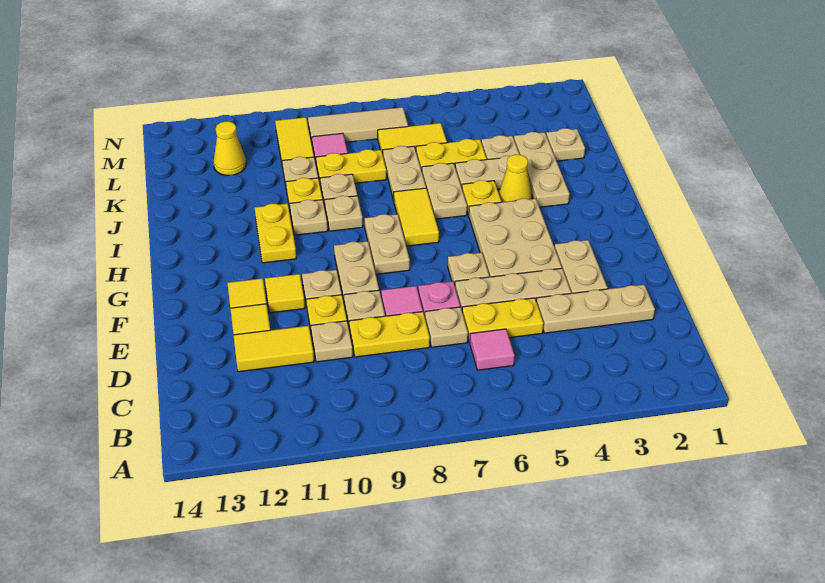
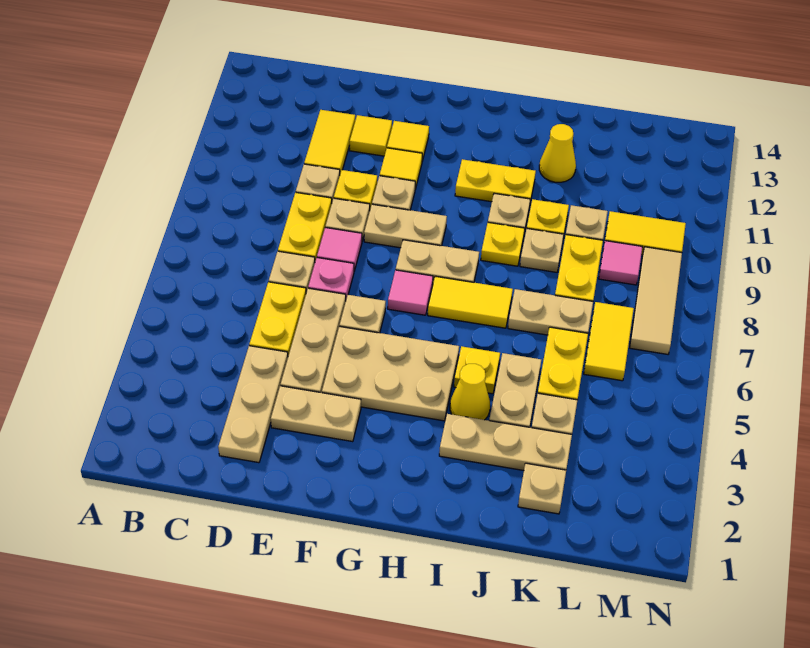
pink 1x1 tile [470,329,515,370] -> pink 1x1 tile moved to [388,270,433,315]
tan 1x2 plate [422,163,467,219] -> none
tan 1x1 plate [325,196,363,231] -> yellow 1x1 plate [481,222,525,266]
yellow 1x1 cone [214,122,246,175] -> yellow 1x1 cone moved to [539,124,576,182]

